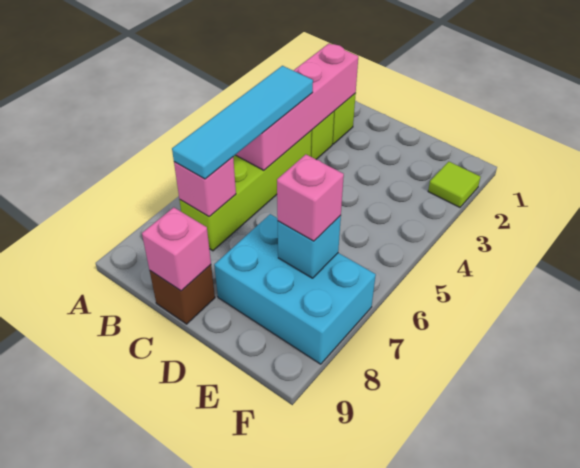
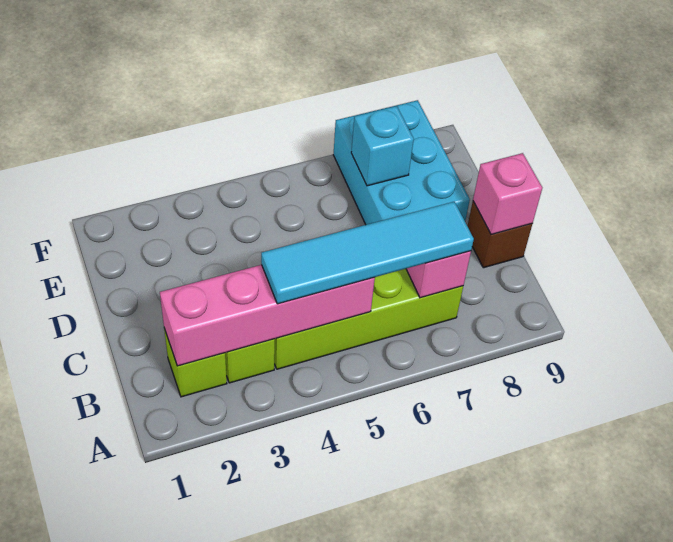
pink 1x1 brick [277,155,344,241] -> none
lime 1x1 tile [428,162,481,207] -> none

